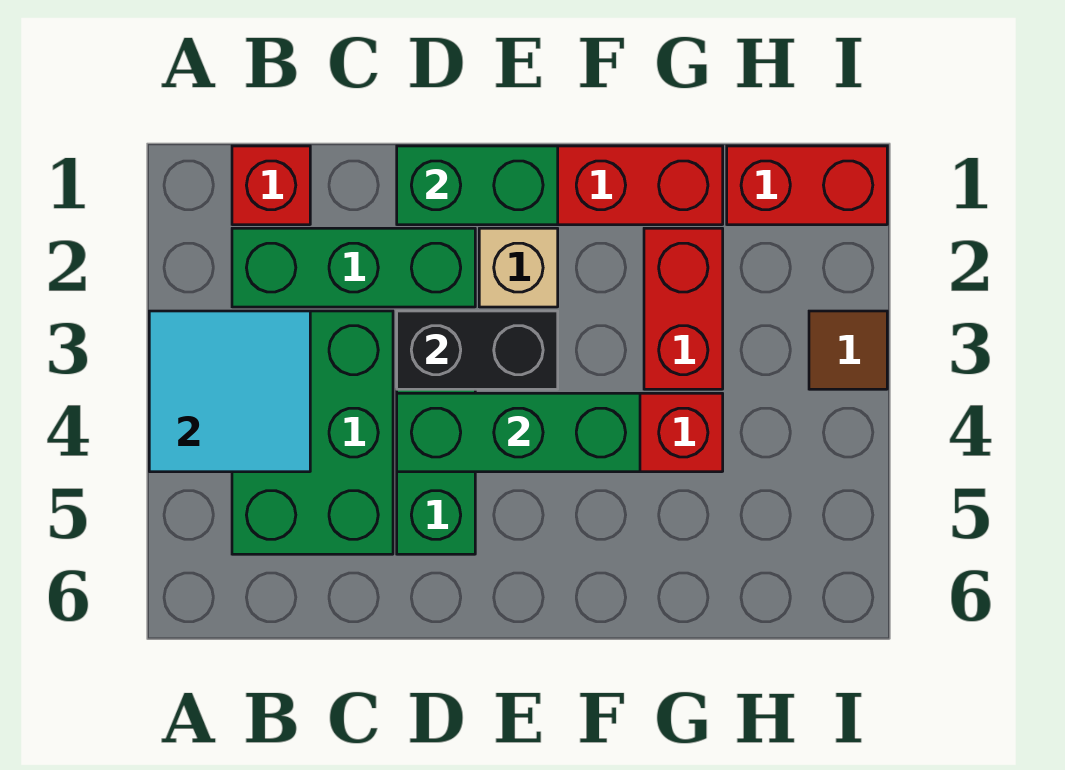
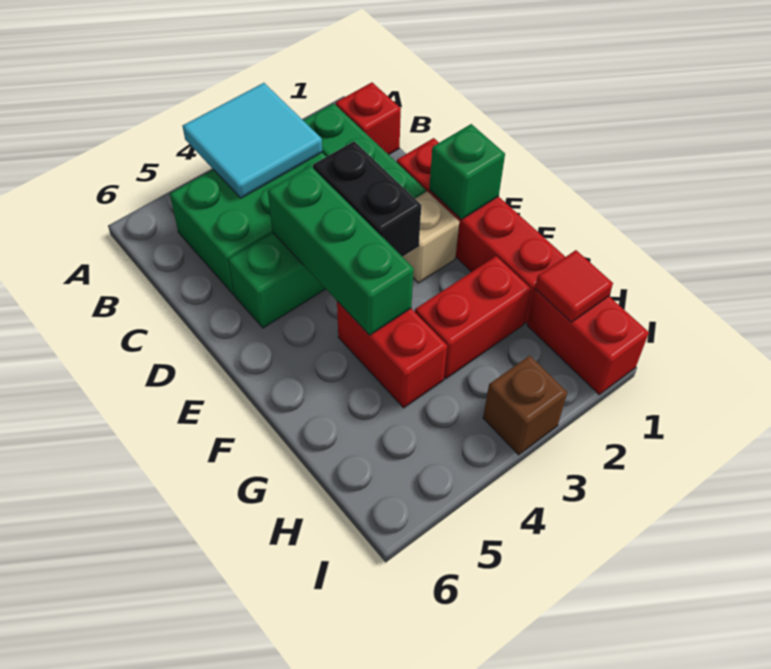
green 1x2 brick [397,146,558,225] -> green 1x1 brick [429,124,505,219]
none -> red 1x1 tile [535,250,613,322]
brown 1x1 tile [809,311,887,389] -> brown 1x1 brick [483,356,567,455]

